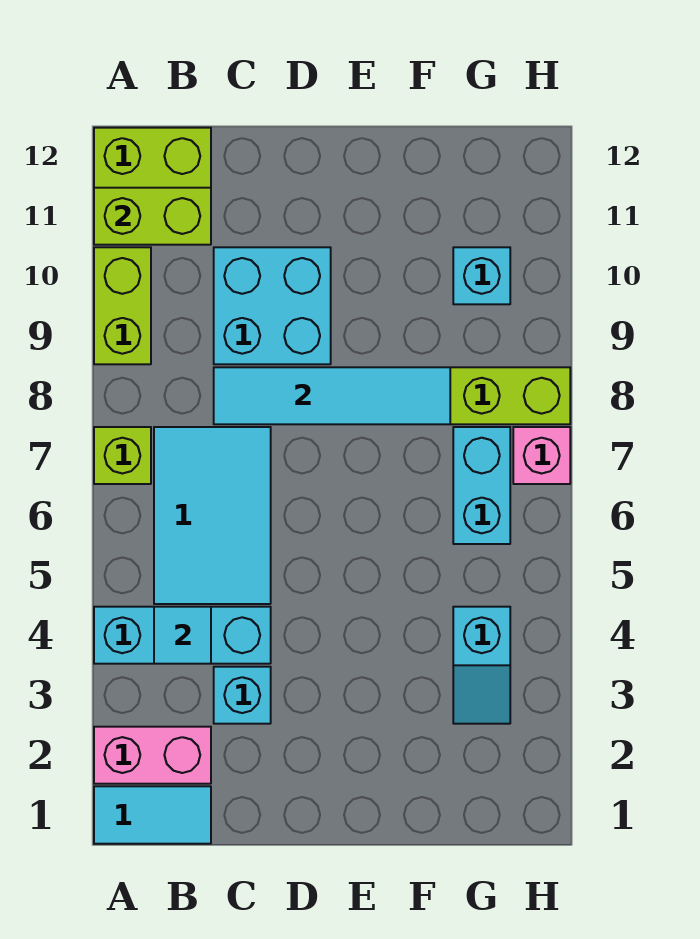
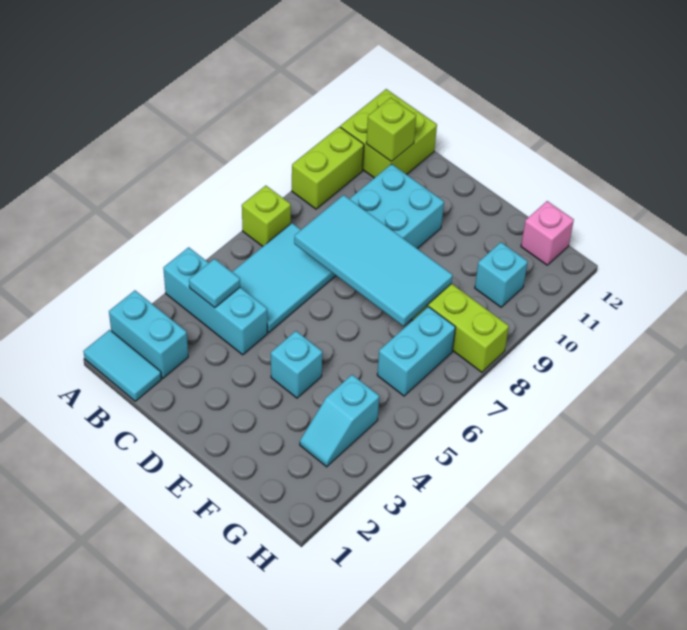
pink 1x2 brick [94,727,211,784] -> cyan 1x2 brick [109,290,188,378]
lime 1x2 brick [94,188,211,245] -> lime 1x1 brick [366,98,416,161]
cyan 1x1 brick [214,667,271,724] -> cyan 1x1 brick moved to [271,331,322,398]
cyan 1x4 tile [214,367,450,424] -> cyan 2x4 tile [294,195,453,326]
pink 1x1 brick [513,427,570,484] -> pink 1x1 brick moved to [521,201,574,265]

